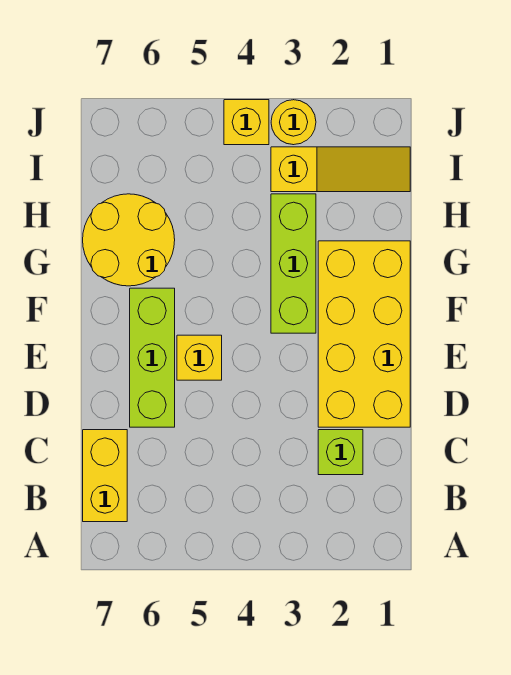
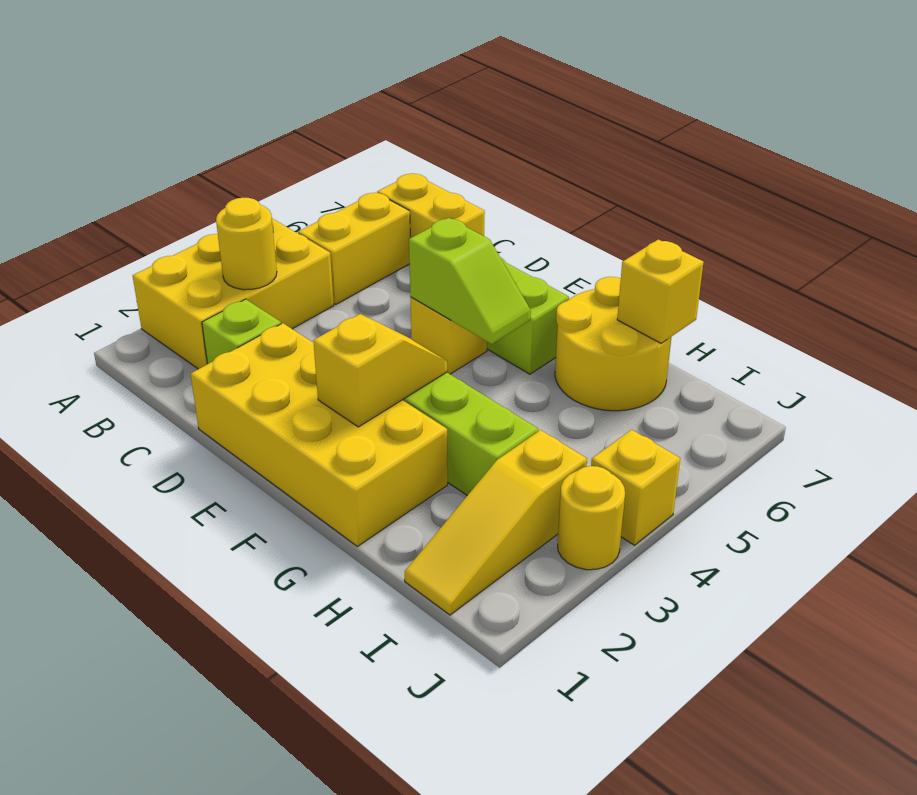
none -> yellow 2x3 brick [133,219,334,369]
none -> yellow 1x1 round brick [216,198,277,290]
none -> yellow 1x2 brick [298,192,410,304]
none -> lime 1x2 slope [409,218,531,344]
none -> yellow 1x2 slope [313,314,447,427]
none -> yellow 1x1 brick [617,239,703,343]

